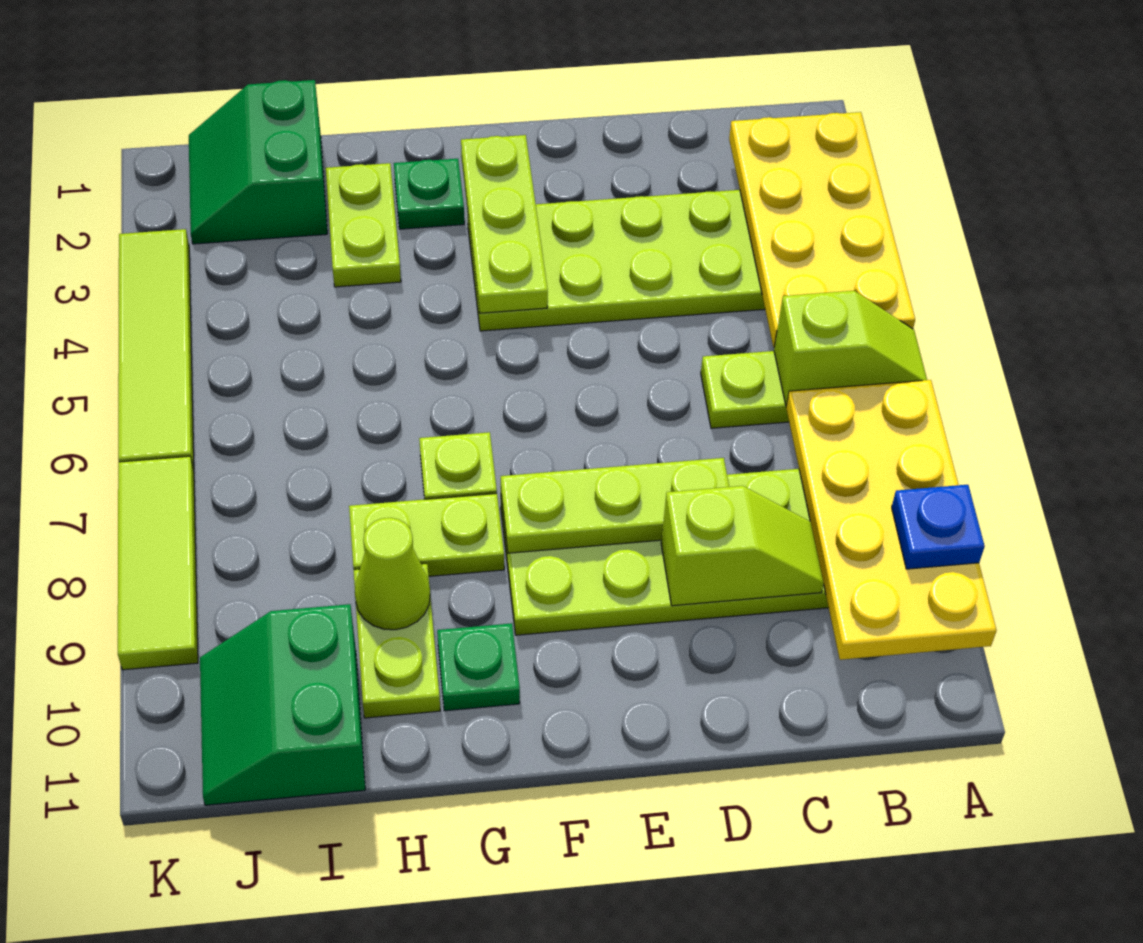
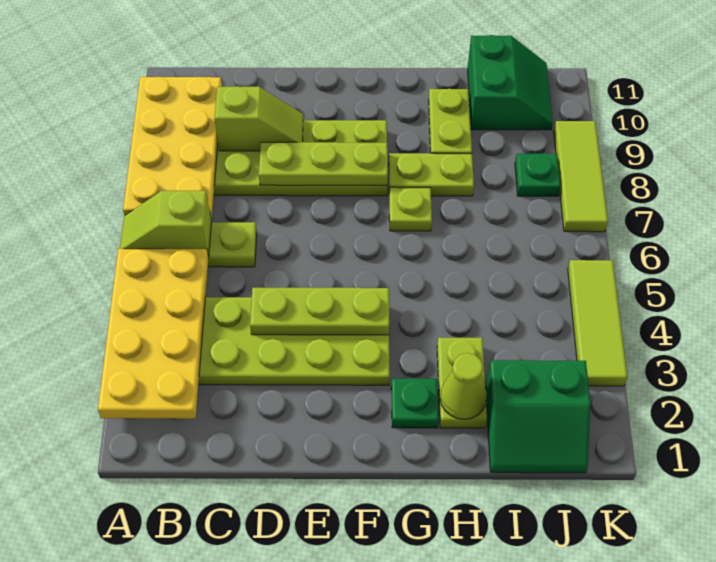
blue 1x1 plate [892,485,985,569] -> none
lime 1x2 slope [661,486,824,606] -> lime 1x2 slope turned to [215,86,303,151]
lime 1x3 plate [461,135,548,313] -> lime 1x3 plate turned to [250,288,389,335]
green 1x1 plate [437,623,520,711] -> green 1x1 plate moved to [515,154,560,196]
lime 1x1 cone [355,518,430,630] -> lime 1x1 cone moved to [440,353,487,419]
green 2x2 slope [189,80,327,244] -> green 2x2 slope turned to [486,360,590,473]
lime 1x4 tile [118,229,194,470] -> lime 1x3 tile [568,260,628,386]

